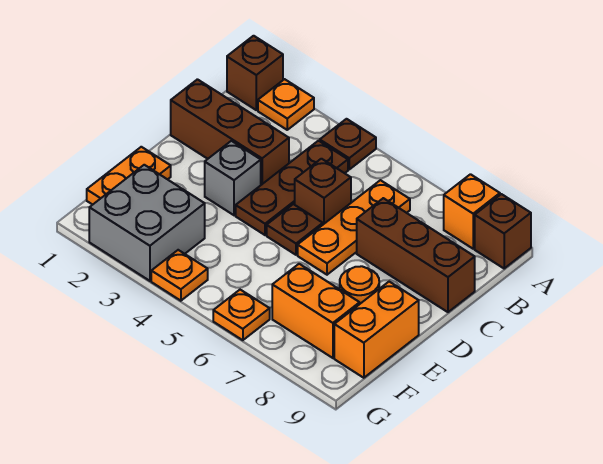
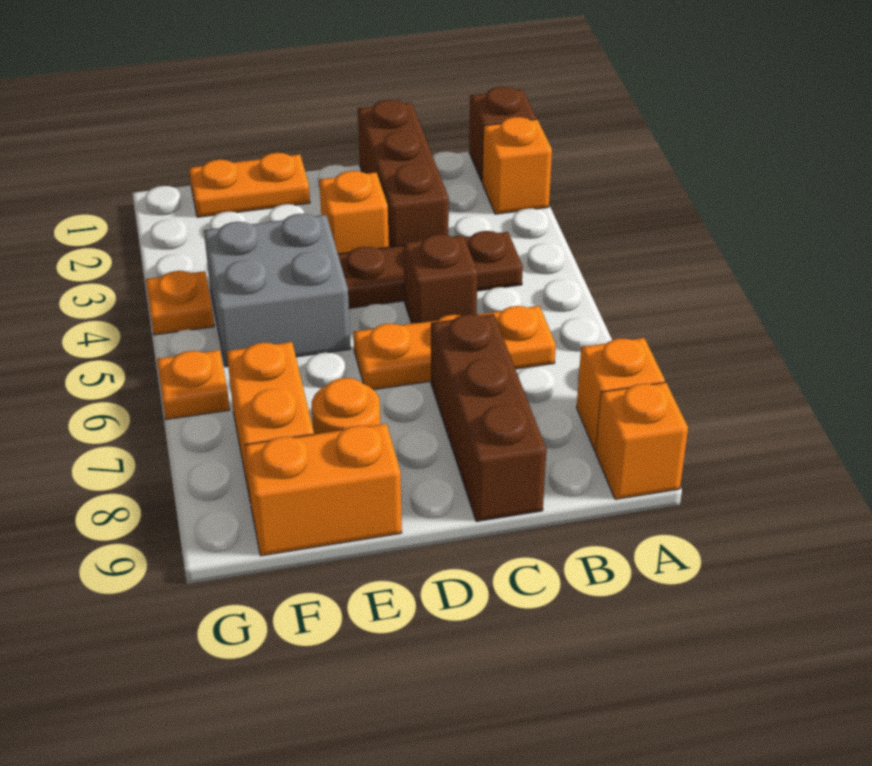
orange 1x1 plate [258,79,314,130] -> orange 1x1 brick [482,117,552,214]
brown 1x1 plate [320,119,376,169] -> none
brown 1x1 brick [475,194,531,268] -> orange 1x1 brick [596,383,688,499]
grey 1x1 brick [205,141,261,215] -> orange 1x1 brick [319,171,389,254]
brown 1x1 plate [267,204,323,255] -> none
grey 2x2 brick [89,165,205,281] -> grey 2x2 brick moved to [204,214,351,367]

